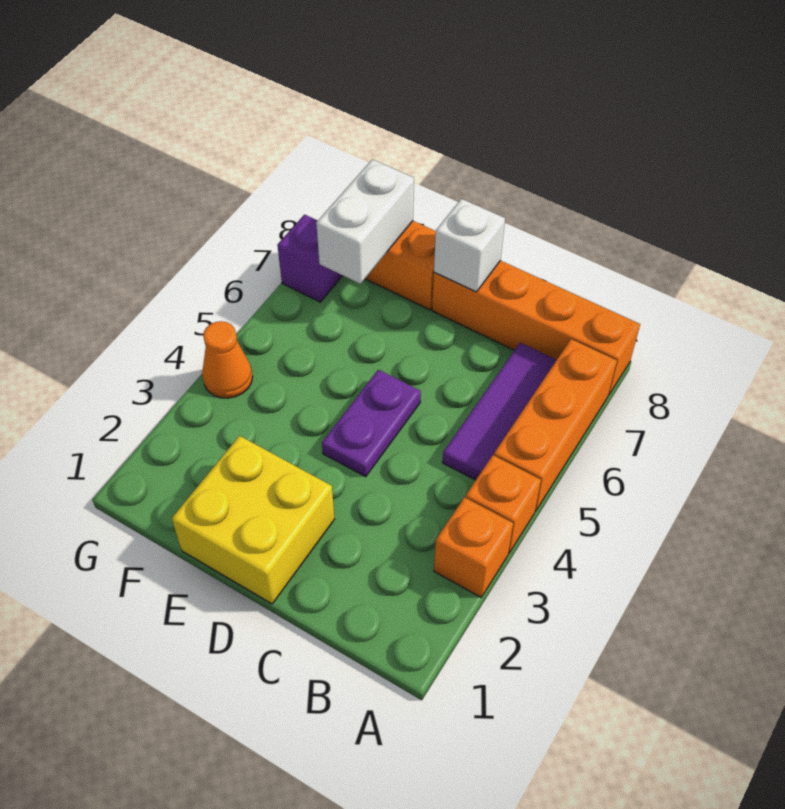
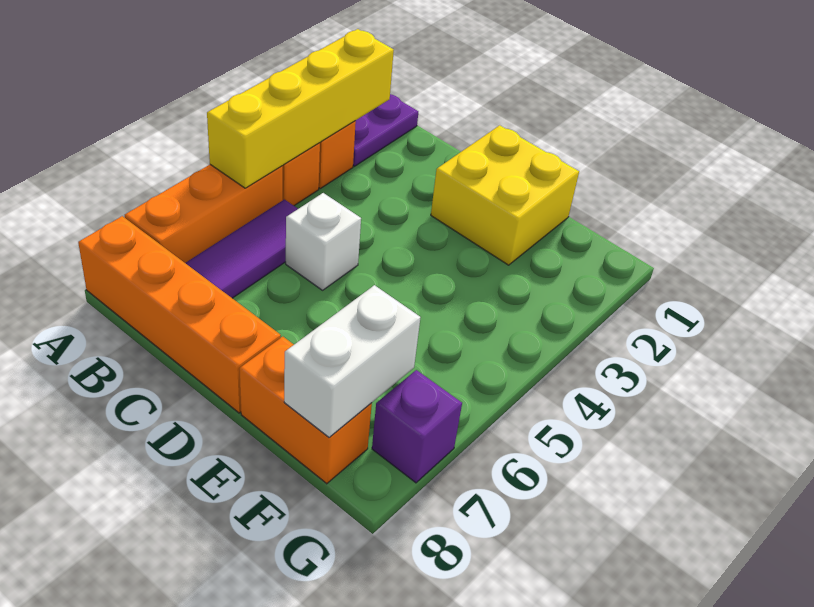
none -> yellow 1x4 brick [207,29,394,188]
purple 1x2 plate [322,370,421,477] -> purple 1x2 plate moved to [353,94,418,166]
white 1x1 brick [434,199,505,292] -> white 1x1 brick moved to [286,193,361,290]
orange 1x1 cone [202,321,253,398] -> none

